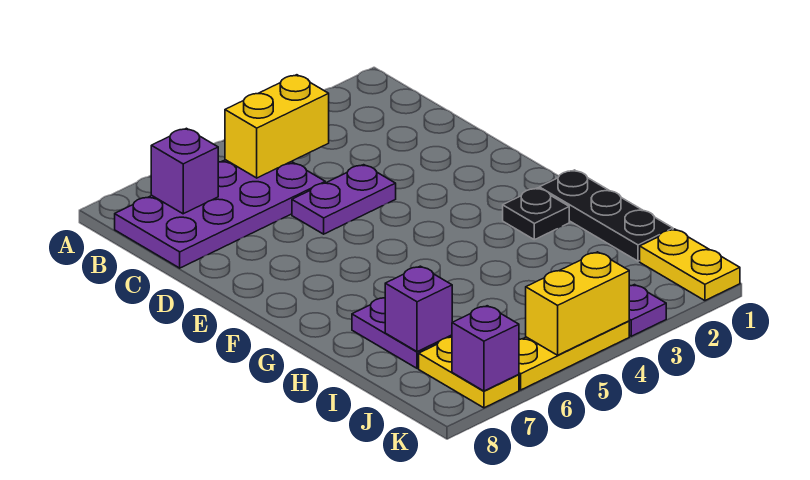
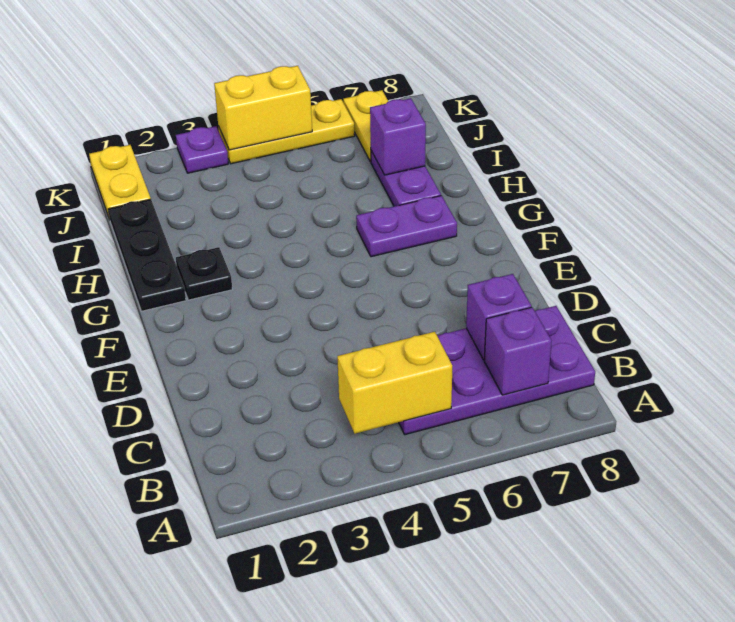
purple 1x2 plate [292,165,396,234] -> purple 1x2 plate moved to [356,196,457,257]
purple 1x1 brick [452,306,519,391] -> purple 1x1 brick moved to [466,274,531,360]

